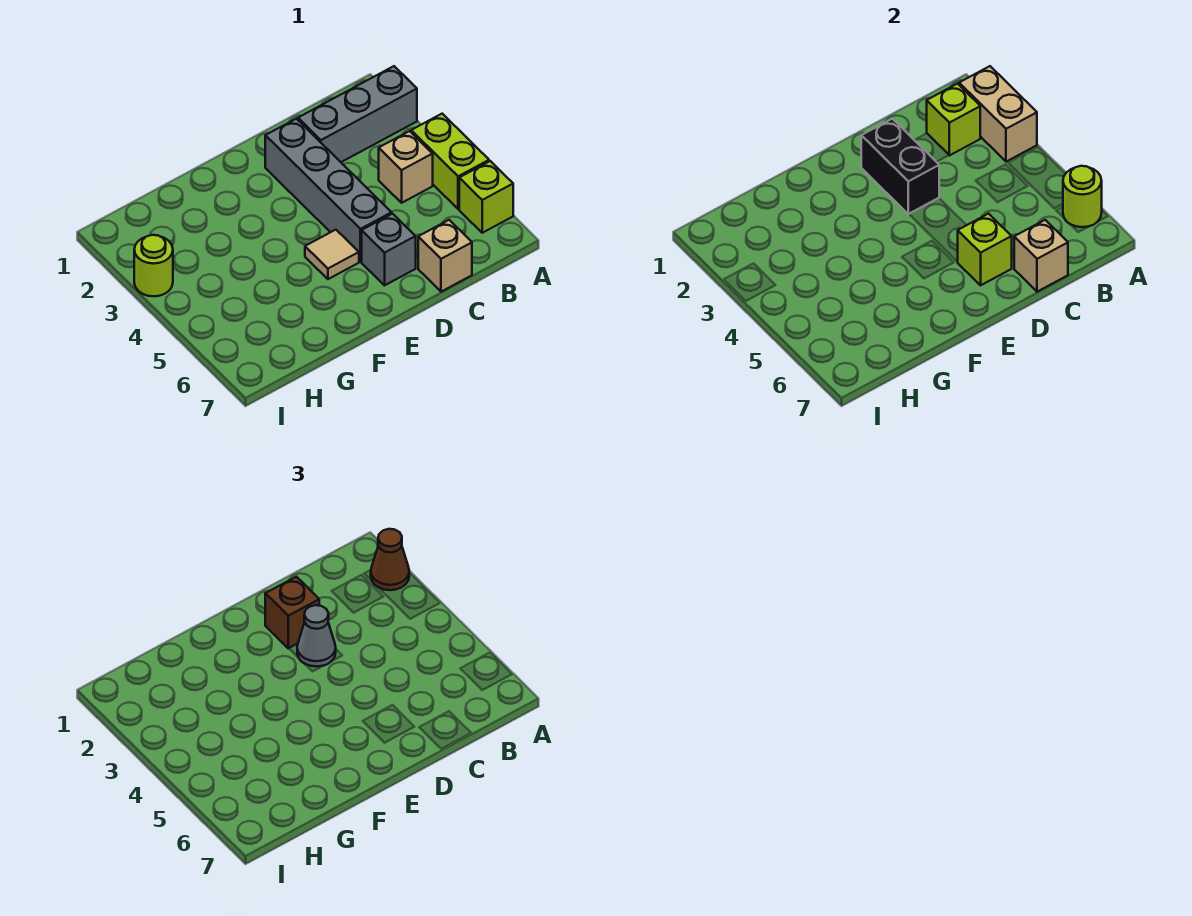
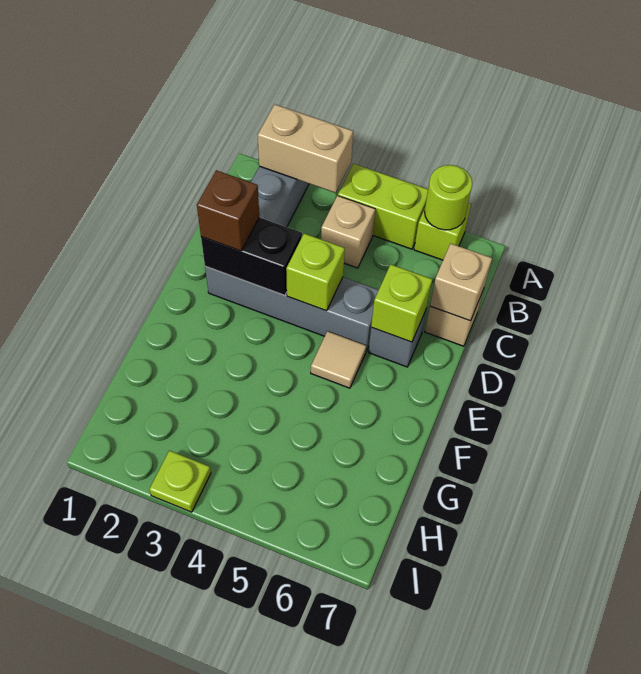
brown 1x1 cone [371,529,409,590] -> none
lime 1x1 brick [927,84,980,155] -> lime 1x1 brick moved to [286,234,345,311]
grey 1x1 cone [297,605,336,667] -> none
lime 1x1 round brick [134,235,173,296] -> lime 1x1 plate [149,451,211,512]

